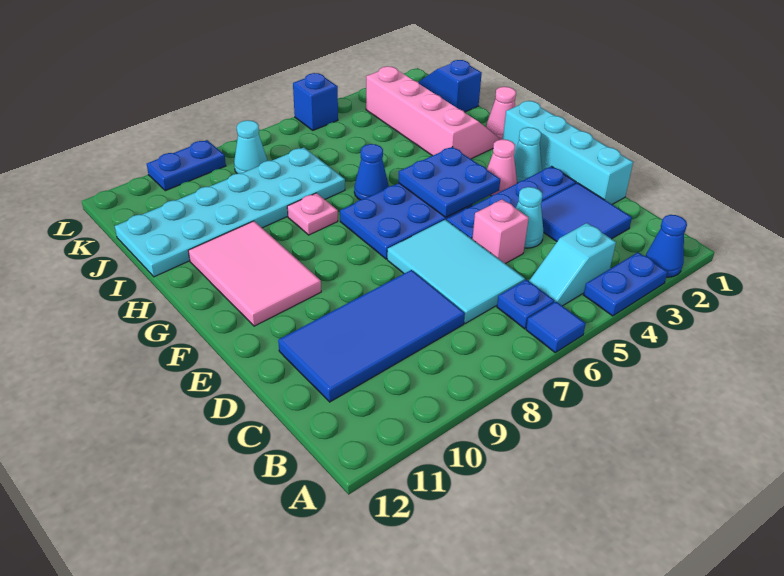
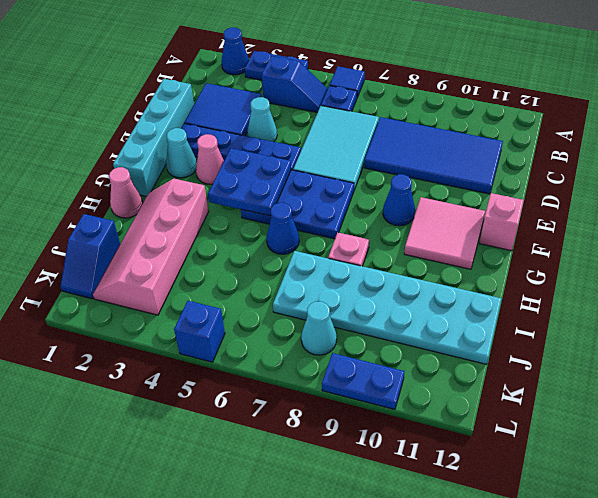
cyan 1x2 slope [529,223,616,306] -> blue 1x2 slope [262,56,328,112]
pink 1x1 brick [472,199,529,264] -> pink 1x1 brick moved to [480,193,524,251]
none -> blue 1x1 cone [383,174,415,226]
pink 2x3 tile [188,221,321,326] -> pink 2x2 tile [404,197,485,269]

